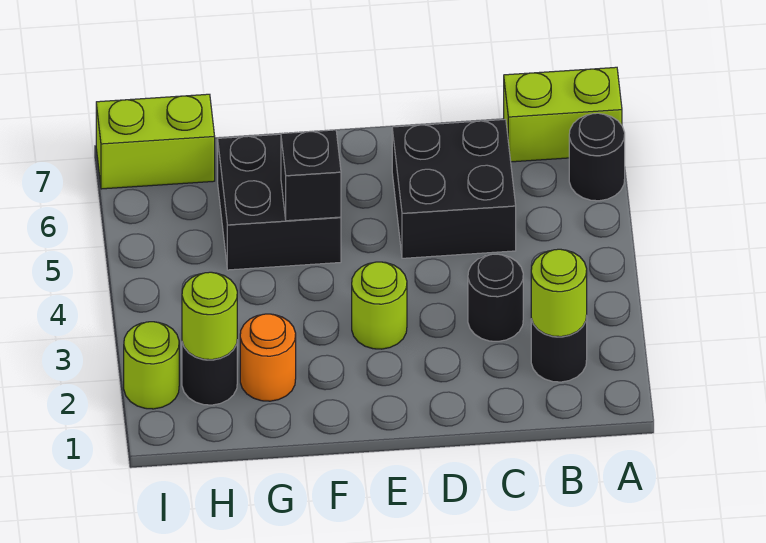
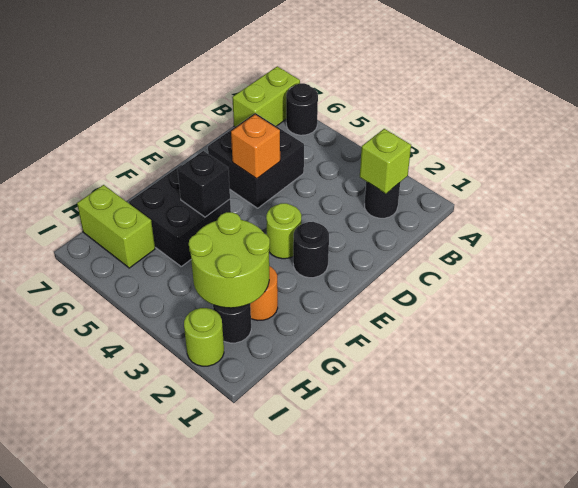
lime 1x1 round brick [531,249,587,337] -> lime 1x1 brick [360,129,411,194]
black 1x1 round brick [468,254,523,341] -> black 1x1 round brick moved to [293,222,329,278]
none -> orange 1x1 brick [231,115,280,179]
lime 1x1 round brick [182,272,237,360] -> lime 2x2 round brick [189,212,270,308]
lime 1x2 brick [96,94,215,189] -> lime 1x2 brick turned to [77,185,155,268]

